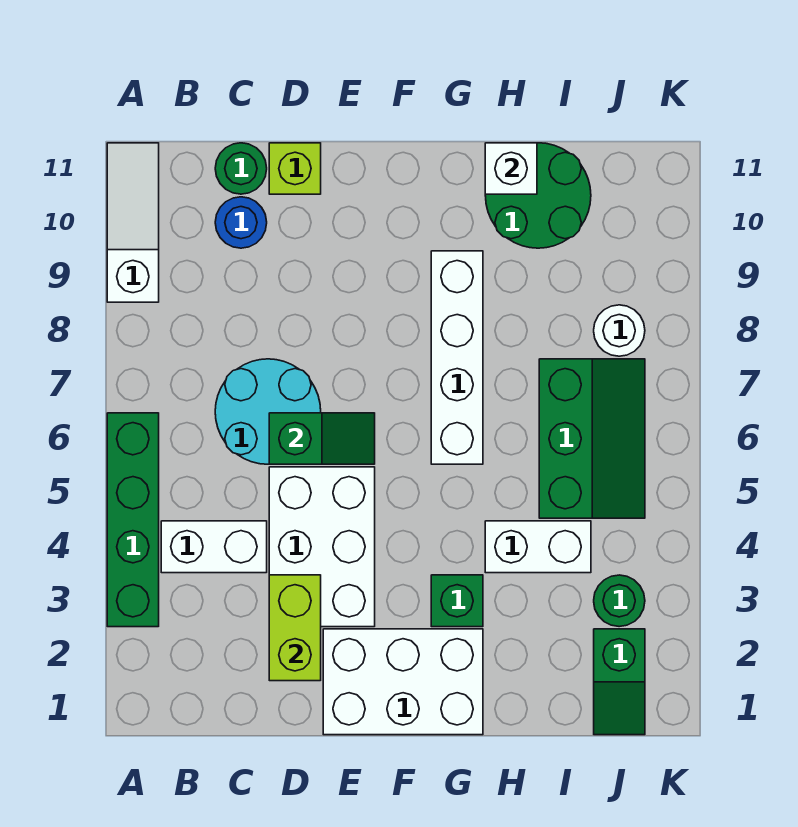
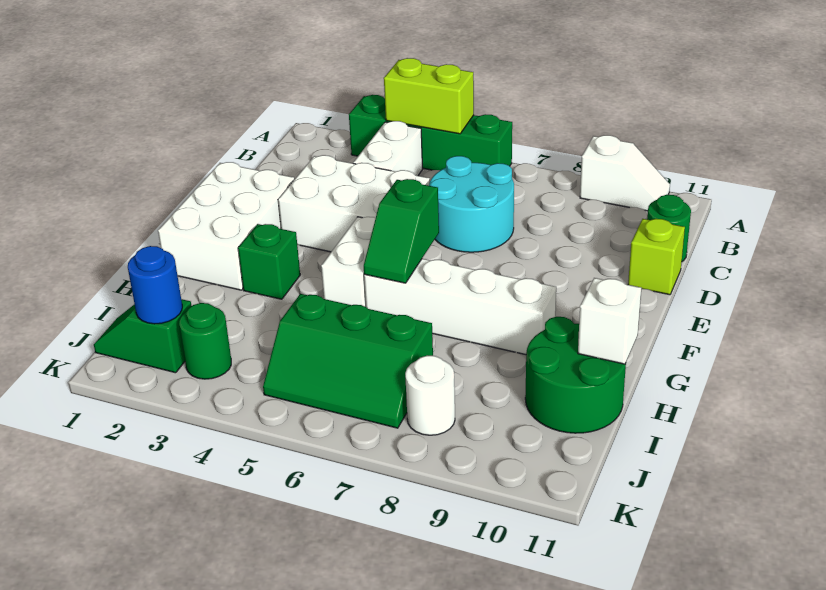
white 1x3 slope [107,143,159,302] -> white 1x2 slope [580,135,670,211]
blue 1x1 round brick [215,197,267,248] -> blue 1x1 round brick moved to [128,246,182,324]
lime 1x2 brick [269,575,321,681] -> lime 1x2 brick moved to [384,58,474,134]
green 1x2 slope [269,413,375,464] -> green 1x2 slope moved to [364,179,439,283]
white 1x2 brick [485,521,591,573] -> white 1x2 brick moved to [321,217,376,307]

